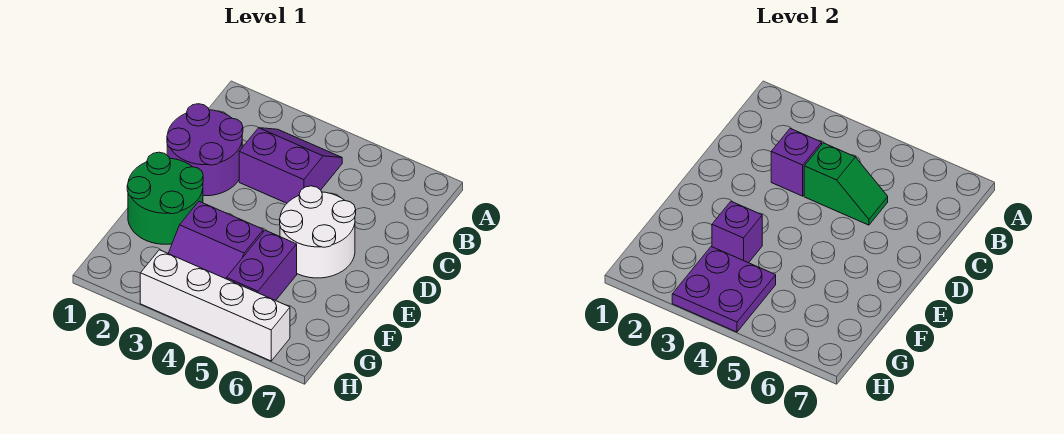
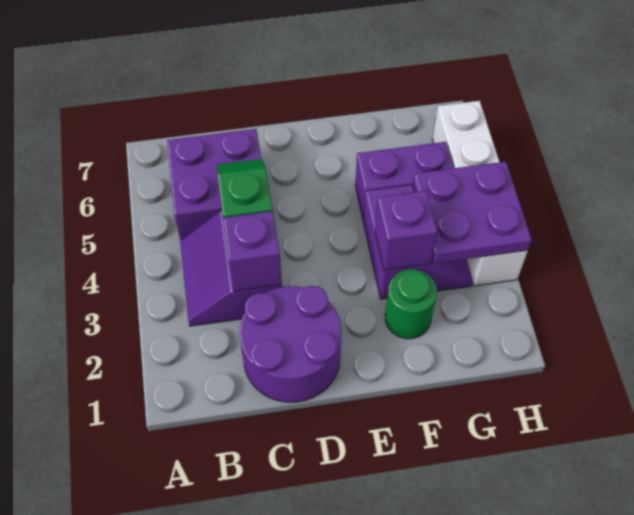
none -> purple 2x2 brick [167,129,261,241]
white 2x2 round brick [280,186,356,278] -> none
green 2x2 round brick [127,152,203,244] -> green 1x1 round brick [385,269,437,339]

